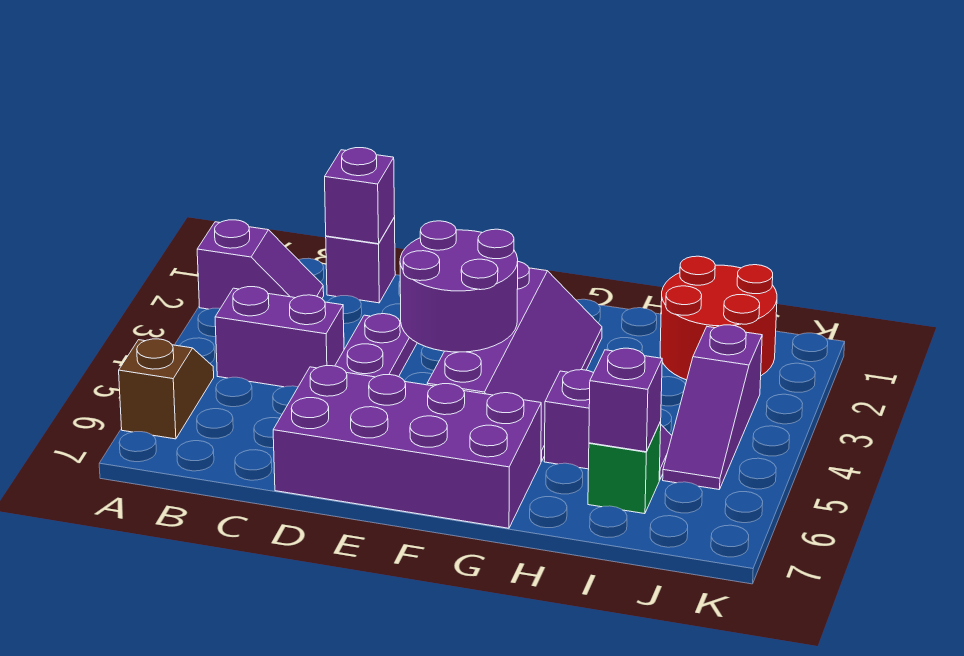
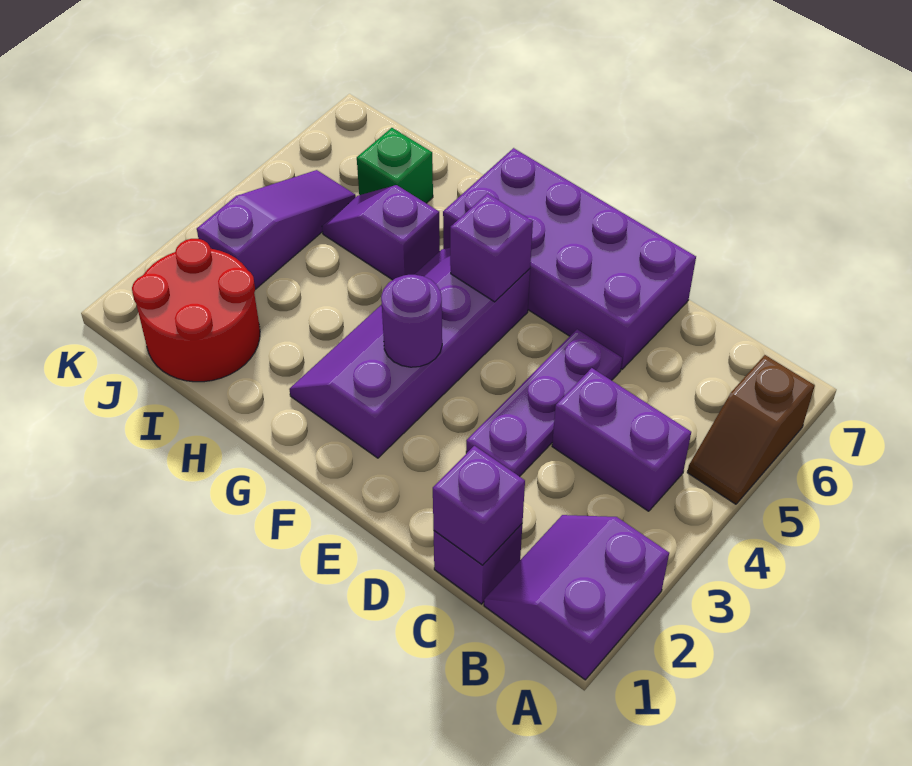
purple 1x2 slope [197,220,324,309] -> purple 2x2 slope [484,515,669,680]
purple 2x2 round brick [400,221,518,352] -> purple 1x1 round brick [381,275,442,367]
purple 1x1 brick [589,348,662,452] -> purple 1x1 brick moved to [450,193,533,302]

